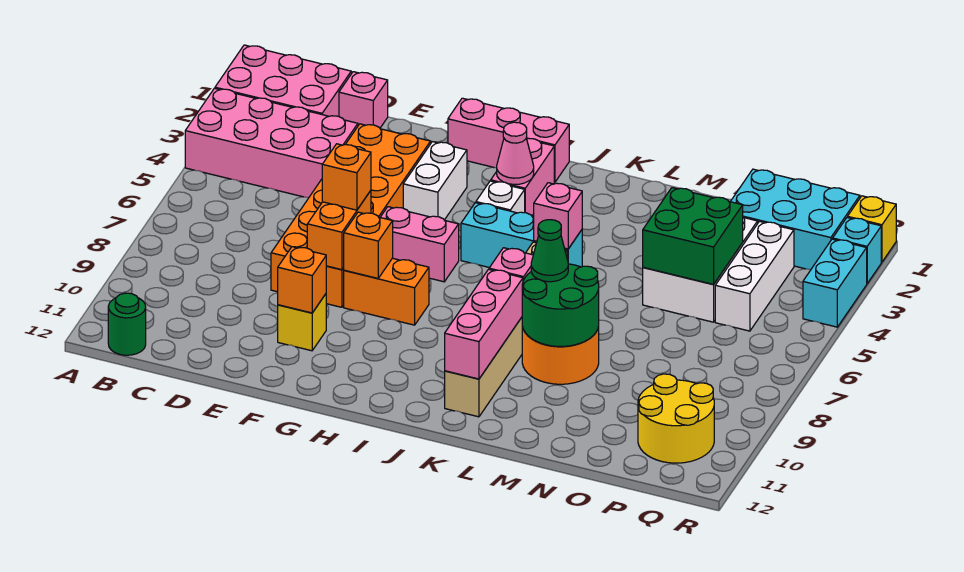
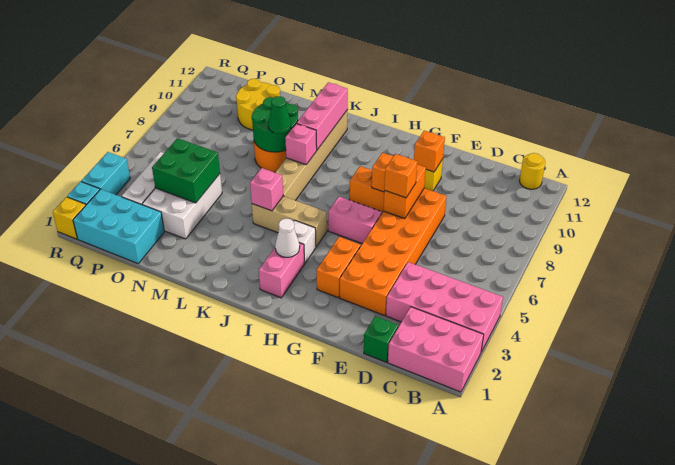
green 1x1 round brick [108,293,146,355] -> yellow 1x1 round brick [520,153,545,189]
pink 1x1 brick [339,72,388,128] -> green 1x1 brick [364,316,398,362]
pink 1x3 brick [448,98,569,182] -> none
white 1x2 brick [403,142,467,220] -> orange 1x2 brick [317,237,360,298]
pink 1x1 cone [497,122,534,184] -> white 1x1 cone [275,218,300,257]
cyan 1x3 brick [461,203,582,268] -> tan 1x3 brick [252,196,327,247]
yellow 2x2 round brick [638,374,714,463] -> yellow 2x2 round brick moved to [236,79,280,130]

